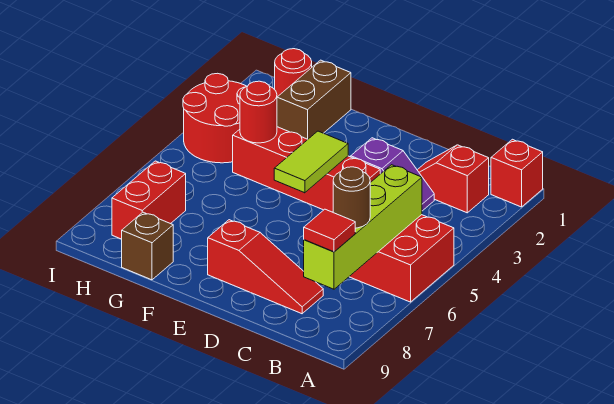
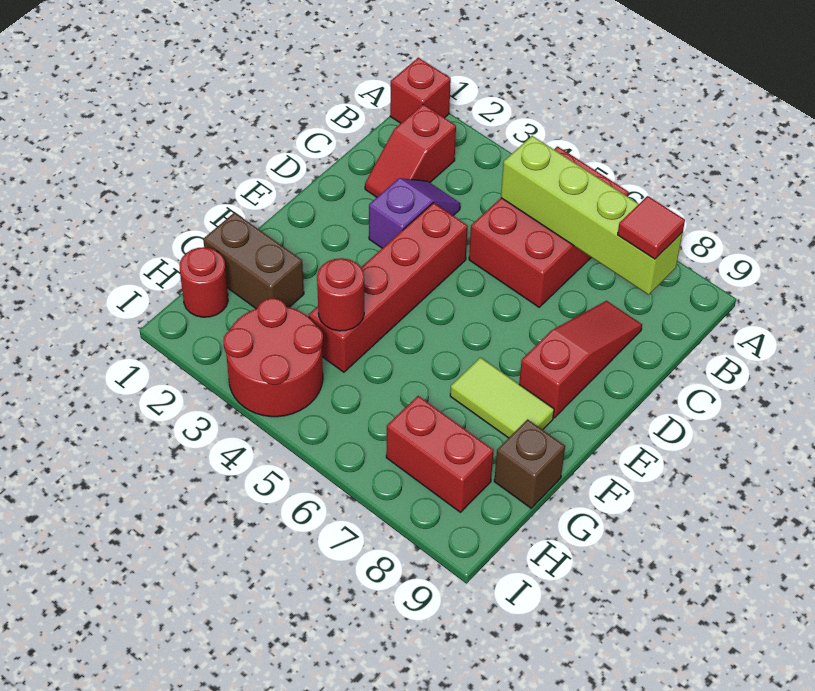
brown 1x1 round brick [333,167,370,228] -> none
lime 1x2 tile [274,131,348,193] -> lime 1x2 tile moved to [450,357,554,438]

